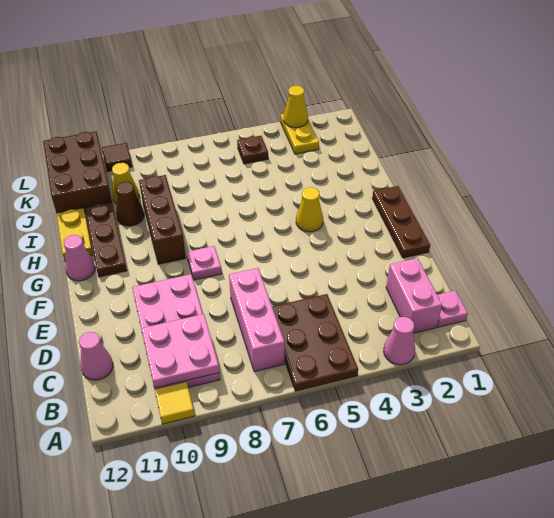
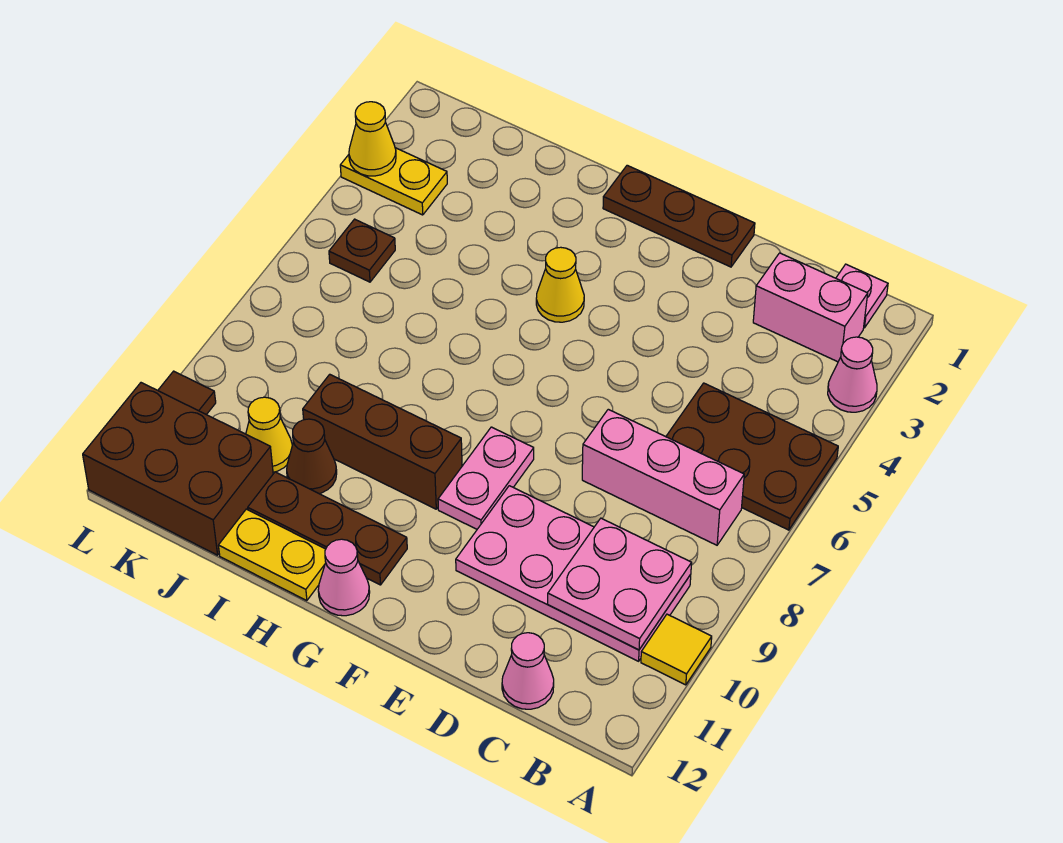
pink 1x1 plate [187,246,222,280] -> pink 1x2 plate [438,427,534,529]

